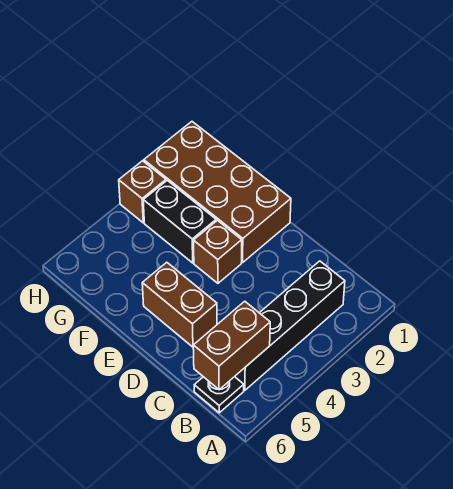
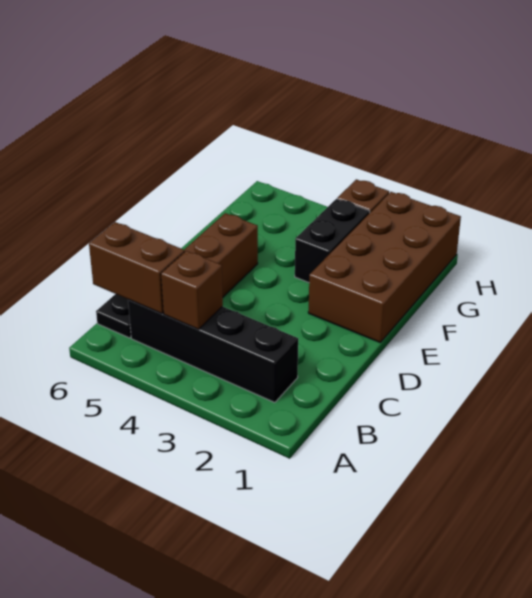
brown 1x1 brick [194,220,242,283] -> brown 1x1 brick moved to [161,251,223,329]

